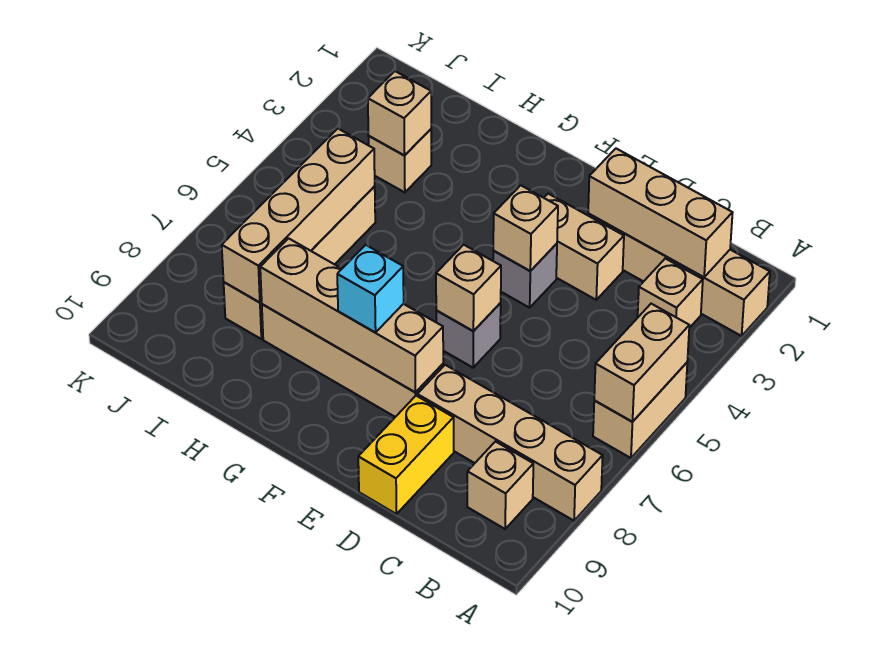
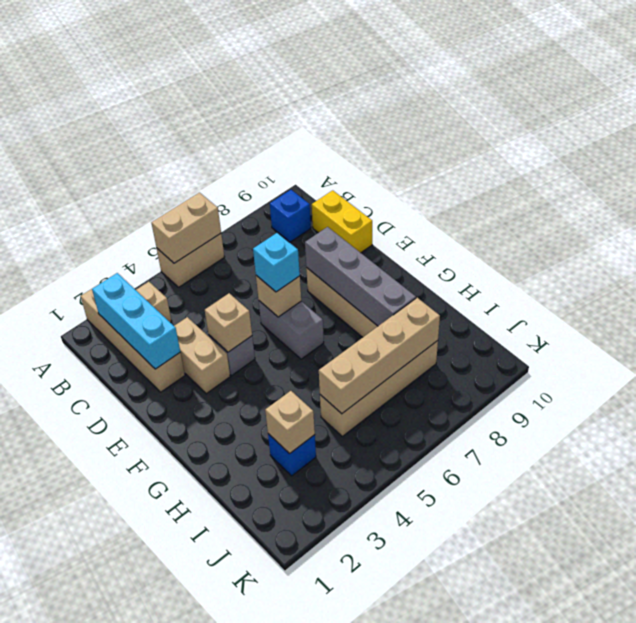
tan 1x4 brick [417,365,603,521] -> none
tan 1x3 brick [588,149,733,277] -> cyan 1x3 brick [92,273,180,369]
tan 1x1 brick [467,441,533,529] -> blue 1x1 brick [270,190,311,242]
yellow 1x2 brick [358,396,454,514] -> yellow 1x2 brick turned to [312,190,372,253]
grey 1x1 brick [436,303,501,368] -> grey 1x2 brick [259,301,324,359]
tan 1x4 brick [260,238,443,392] -> grey 1x4 brick [305,227,416,326]
cyan 1x1 brick [337,245,404,332] -> cyan 1x1 brick moved to [253,233,300,292]
tan 1x1 brick [368,129,431,192] -> blue 1x1 brick [268,434,316,476]

